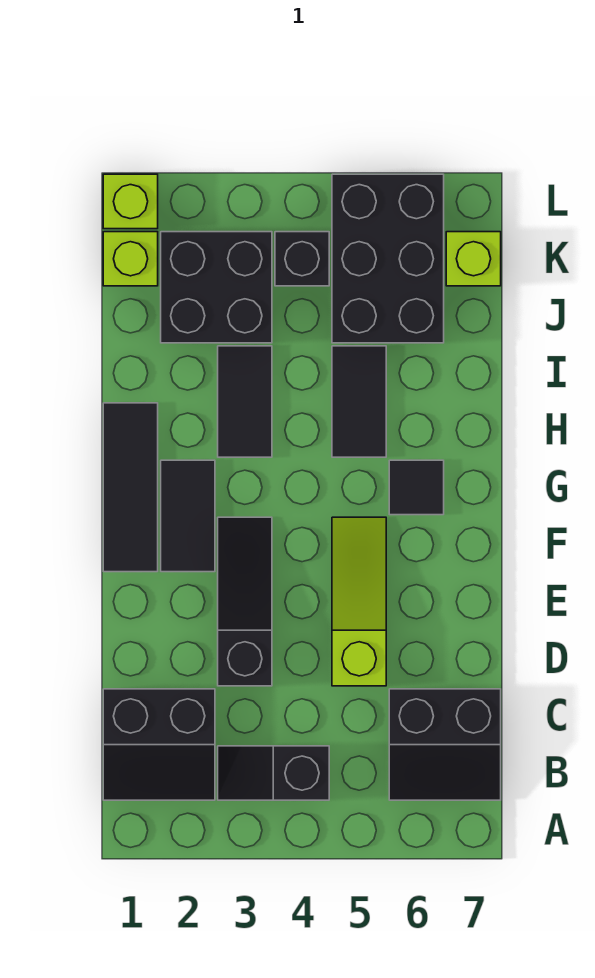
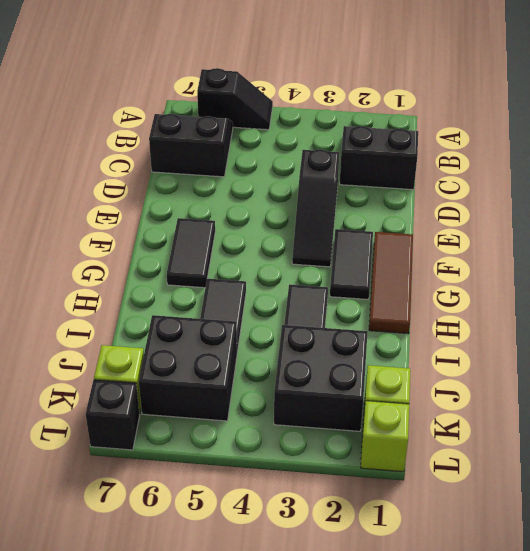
black 1x2 slope [218,746,329,800] -> black 1x2 slope moved to [197,68,273,130]
lime 1x3 slope [332,517,386,686] -> none
black 1x3 tile [103,403,158,572] -> brown 1x3 tile [369,232,413,334]
black 1x1 tile [389,460,444,515] -> black 1x2 tile [167,218,215,288]
black 2x3 brick [332,174,444,343] -> black 2x2 brick [139,315,237,421]
black 1x1 brick [275,232,329,286] -> black 1x1 brick moved to [86,380,140,450]

